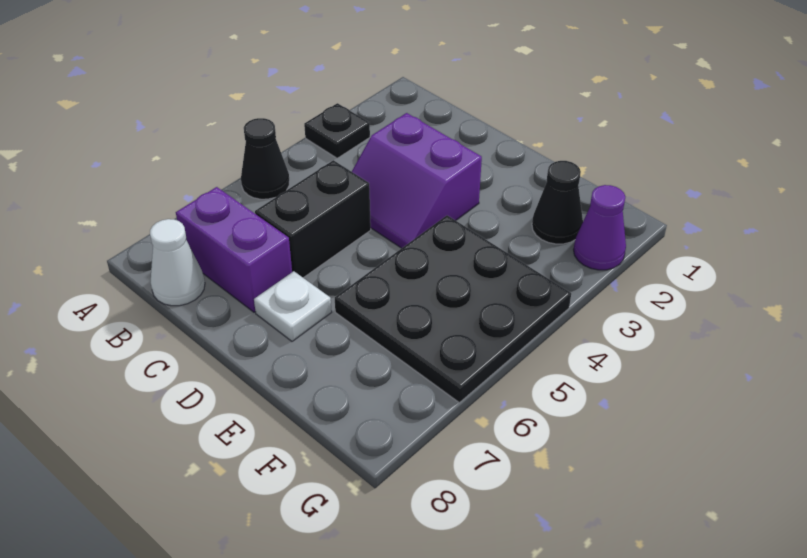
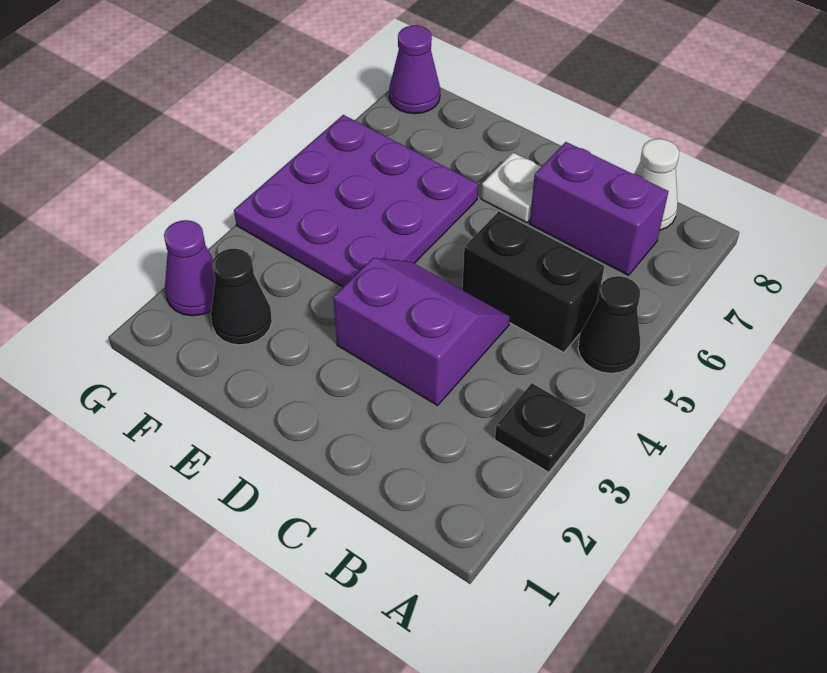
black 1x2 brick [255,160,371,278] -> black 1x2 brick turned to [462,211,604,353]
black 3x3 plate [335,215,571,403] -> purple 3x3 plate [234,115,478,287]
none -> purple 1x1 cone [389,25,440,114]

